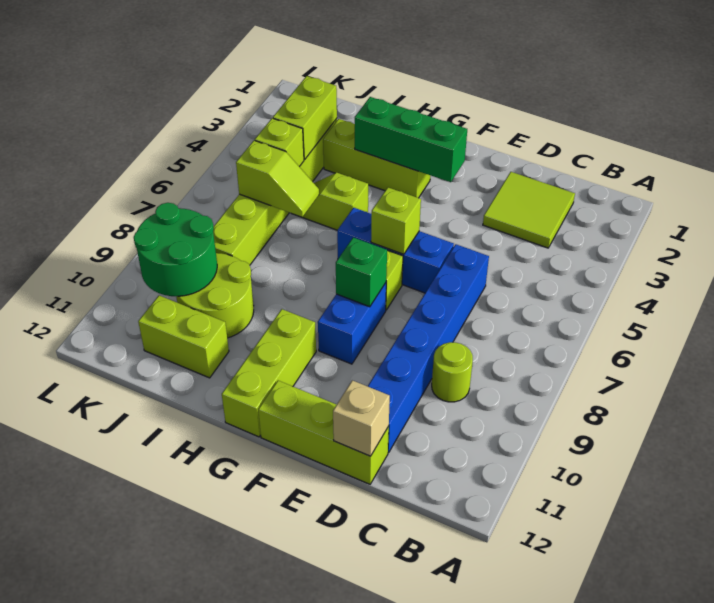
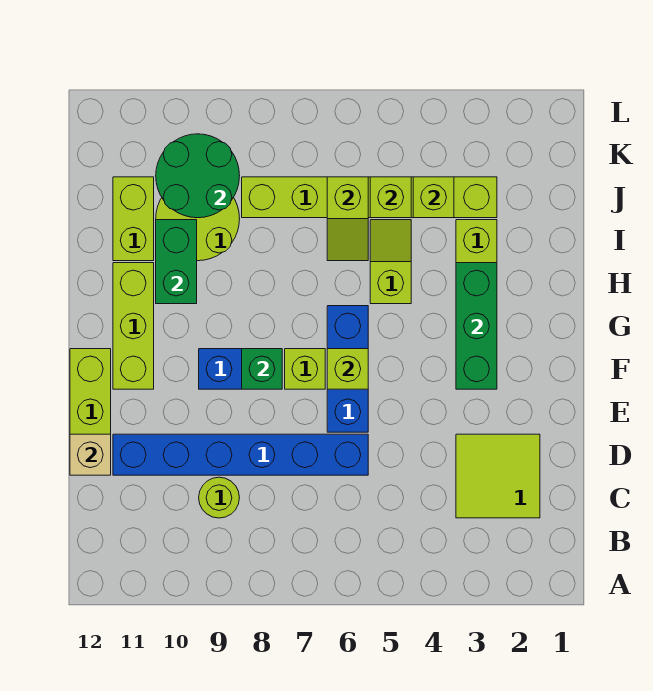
lime 1x3 brick [222,309,316,437] -> lime 1x3 brick turned to [113,263,154,389]
none -> green 1x2 brick [156,220,197,304]
lime 1x2 brick [273,76,337,160] -> lime 1x1 brick [413,177,454,218]

